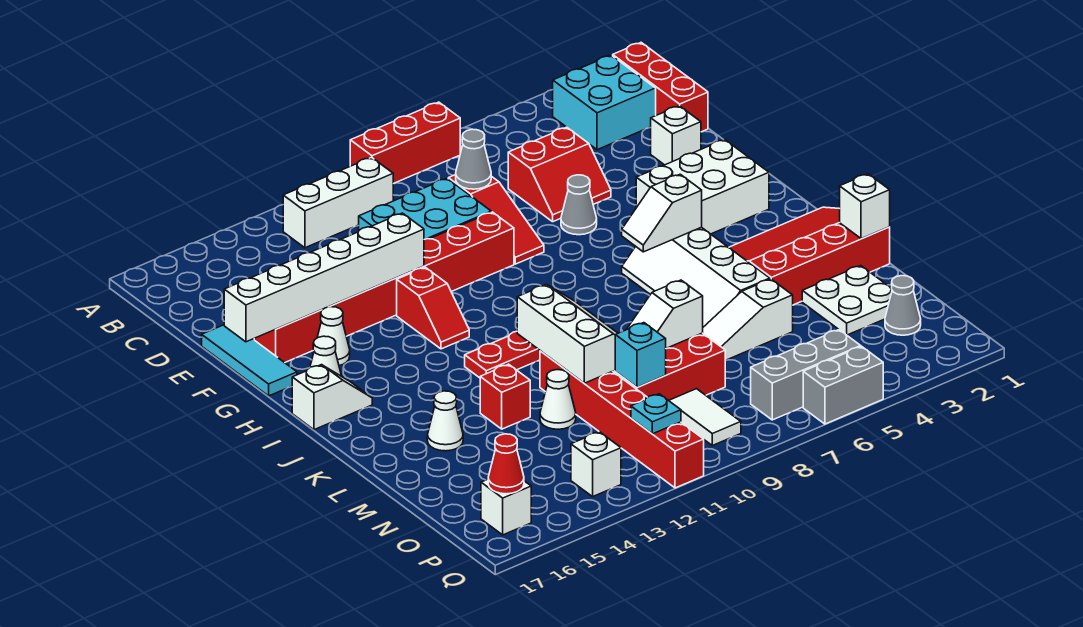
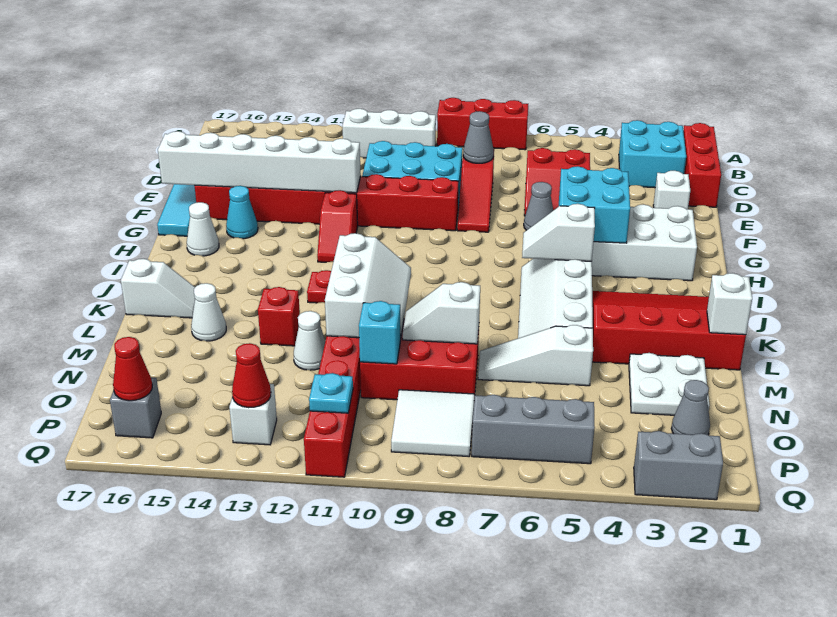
none -> cyan 2x2 brick [559,166,630,243]
white 1x1 cone [317,307,350,365] -> cyan 1x1 cone [226,186,258,239]
white 1x2 slope [292,365,372,430] -> white 1x2 slope moved to [121,259,195,318]
white 1x2 tile [669,389,741,445] -> white 2x2 tile [391,390,474,457]
none -> red 1x1 cone [232,343,271,408]
white 1x1 brick [481,479,531,535] -> grey 1x1 brick [110,377,161,438]
grey 1x2 brick [803,346,883,424] -> grey 1x2 brick moved to [634,431,723,500]

